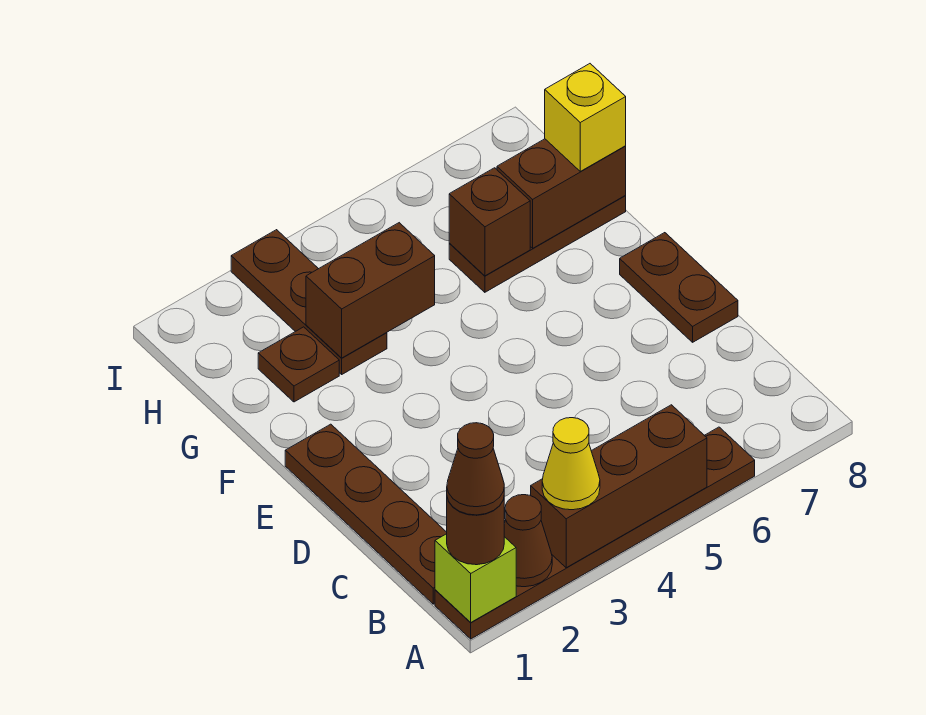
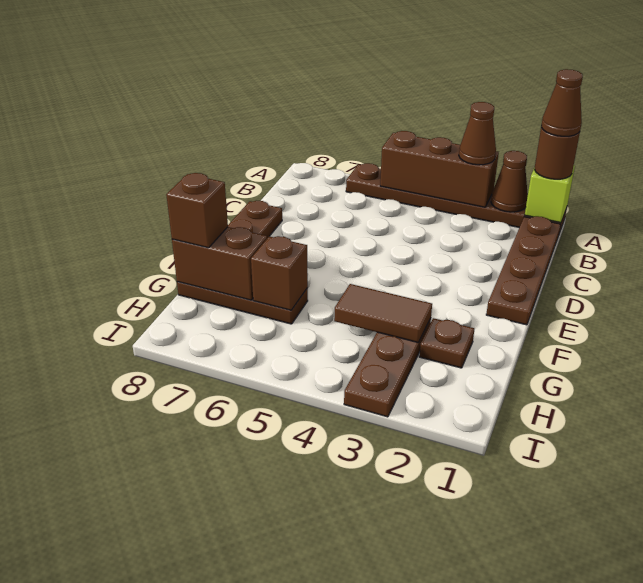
yellow 1x1 cone [542,418,600,510] -> brown 1x1 cone [459,102,496,165]
brown 1x2 brick [306,223,435,358] -> brown 1x2 tile [334,284,432,343]
yellow 1x1 brick [545,64,626,171] -> brown 1x1 brick [166,173,228,248]

